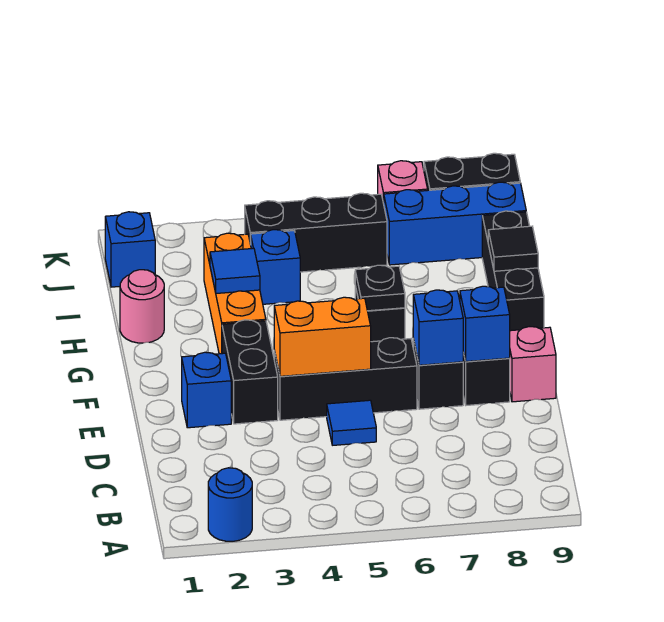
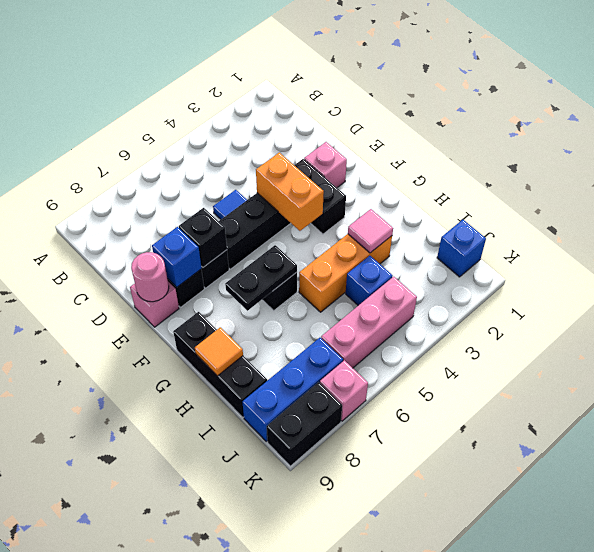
blue 1x1 round brick [208,468,252,541] -> none
blue 1x1 brick [182,352,231,428] -> pink 1x1 brick [304,142,347,188]
orange 1x2 brick [274,297,371,376] -> orange 1x2 brick turned to [256,153,324,231]
blue 1x1 brick [413,290,463,365] -> black 1x1 brick [179,208,227,267]
orange 1x3 brick [204,233,266,354] -> orange 1x3 brick turned to [299,234,392,312]
black 1x1 plate [355,265,405,311] -> black 1x2 plate [225,245,297,311]
pink 1x1 round brick [120,270,164,343] -> pink 1x1 round brick moved to [131,252,169,302]
blue 1x1 tile [210,248,260,294] -> pink 1x1 tile [348,209,393,253]
black 1x1 tile [488,226,538,271] -> orange 1x1 tile [195,327,243,376]
black 1x3 brick [245,193,387,272] -> pink 1x3 brick [321,277,417,368]

